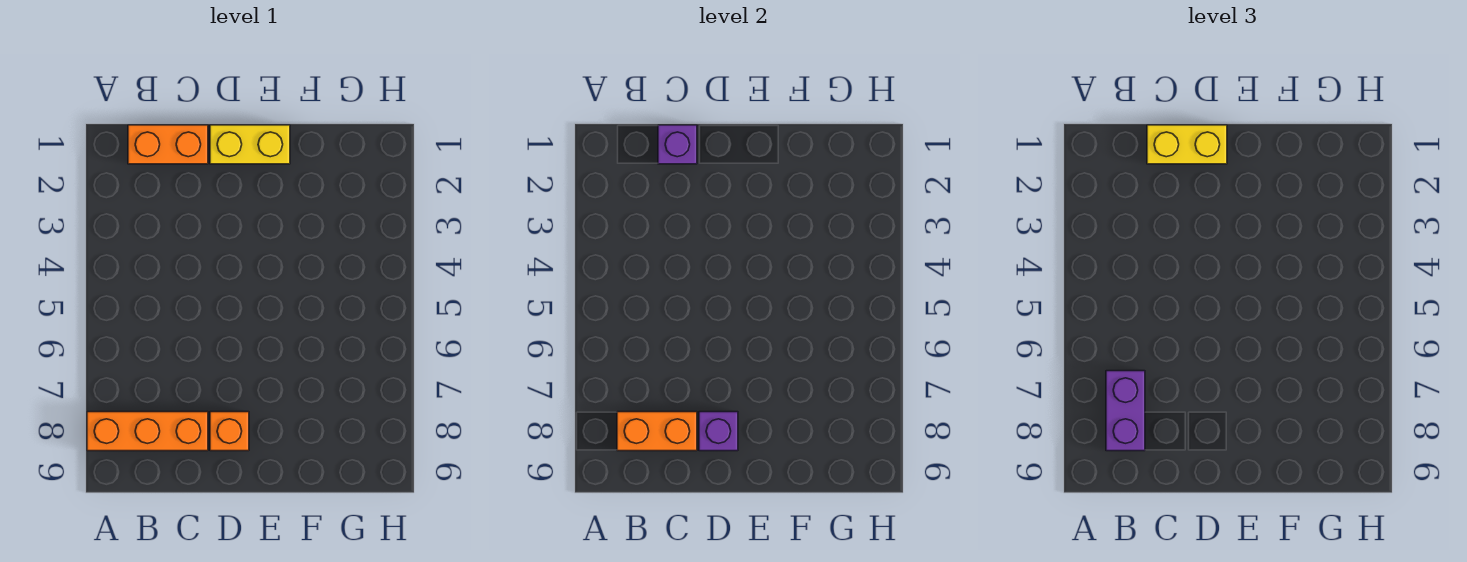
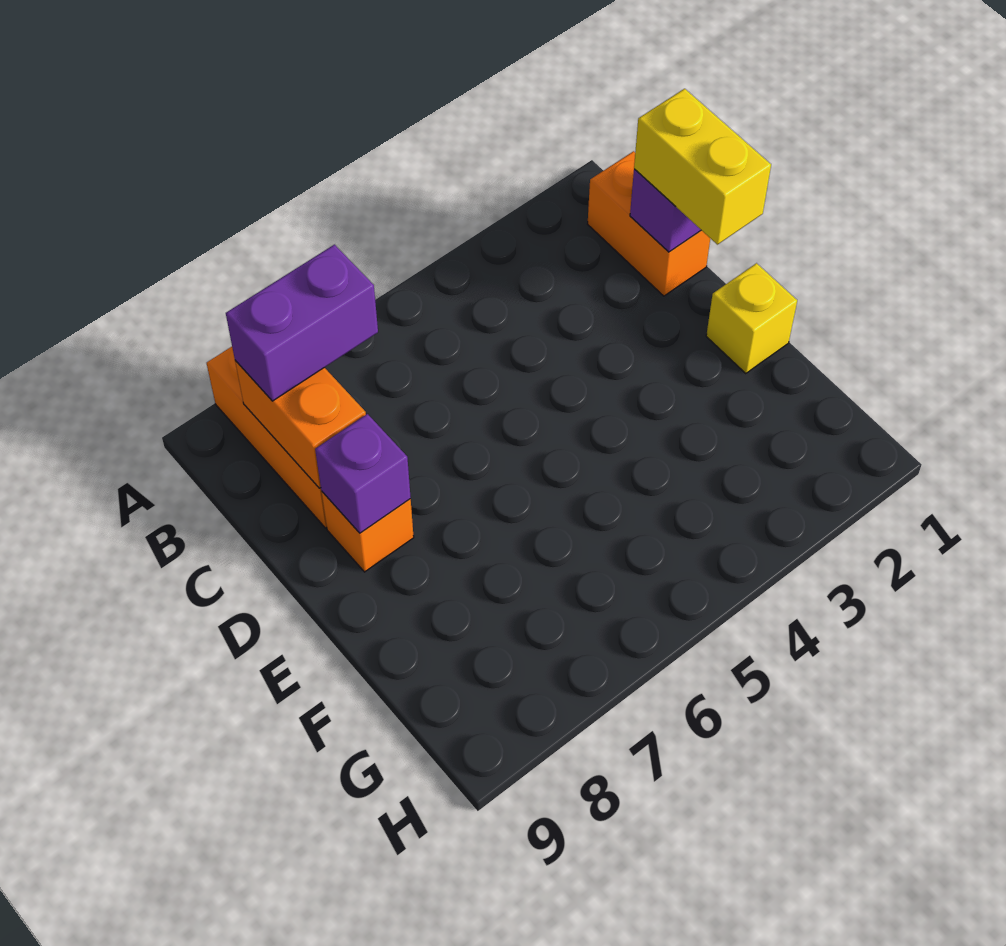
yellow 1x2 brick [210,125,290,164] -> yellow 1x1 brick [706,263,797,374]

